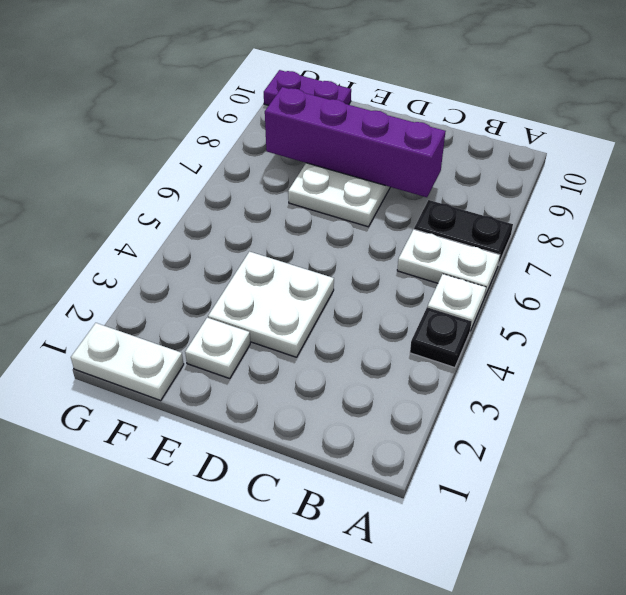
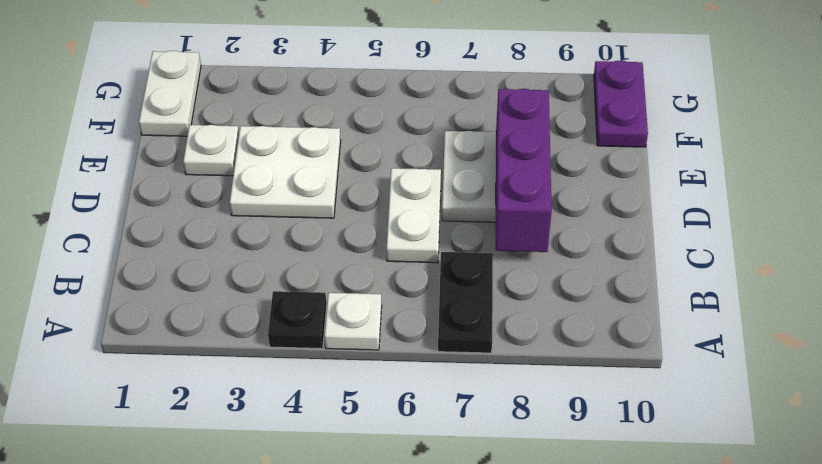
white 1x2 plate [397,229,500,296] -> white 1x2 plate moved to [387,168,441,263]
purple 1x4 brick [265,87,446,197] -> purple 1x3 brick [496,89,552,252]

